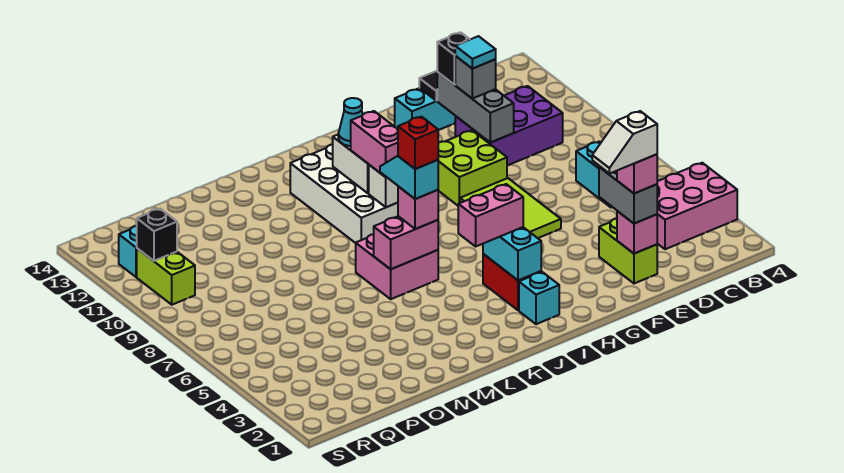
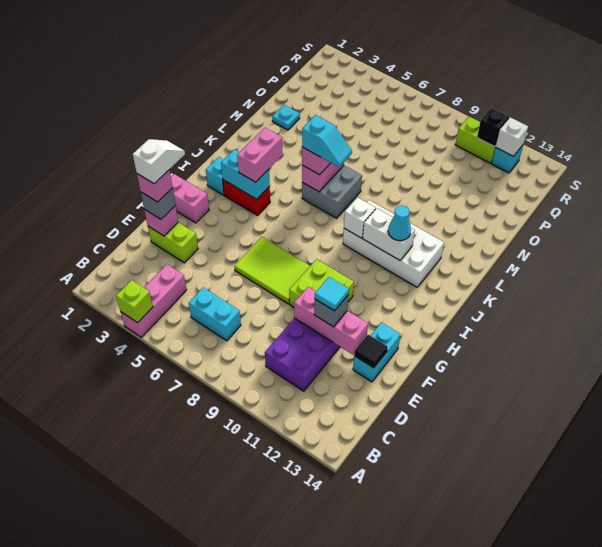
pink 2x3 brick [657,163,737,249] -> pink 1x3 brick [121,264,186,337]
none -> lime 1x1 brick [116,280,153,323]
grey 1x2 brick [599,167,657,224] -> grey 1x1 brick [141,188,175,219]
grey 1x3 brick [437,72,514,143] -> pink 1x3 brick [294,287,368,355]
black 1x1 brick [437,32,470,85] -> none
pink 1x2 brick [351,111,398,177] -> pink 1x2 brick moved to [171,174,209,223]
pink 2x2 brick [356,234,438,299] -> grey 2x2 brick [302,165,362,218]
red 1x1 brick [398,117,438,169] -> none
none -> cyan 1x1 plate [272,105,300,130]
none -> white 1x1 brick [496,117,528,156]

